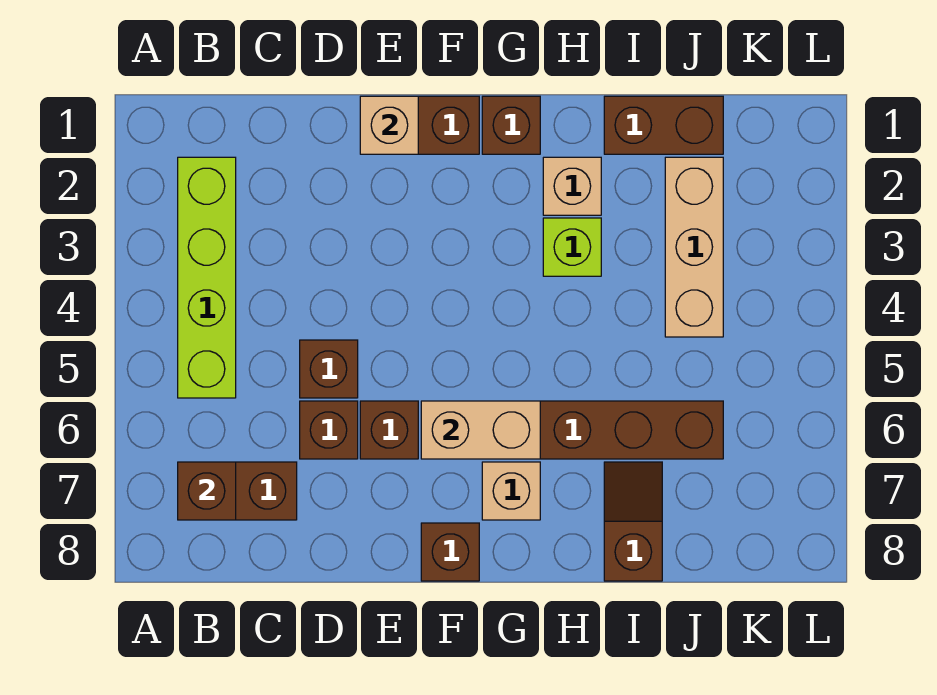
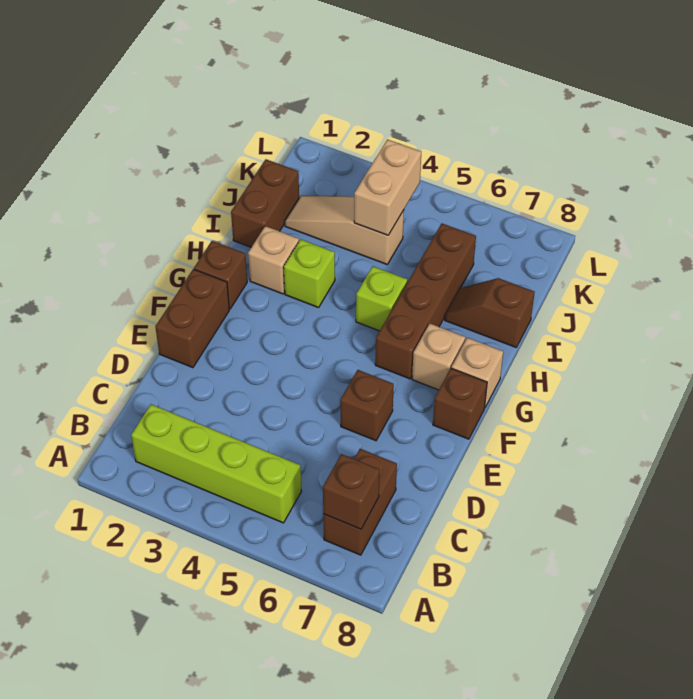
brown 1x1 brick [300,340,358,398] -> none
brown 1x1 brick [300,401,358,459] -> none
tan 1x1 brick [360,96,418,154] -> tan 1x1 brick moved to [451,338,503,407]
tan 1x2 brick [421,401,540,459] -> tan 1x2 brick moved to [354,139,421,235]
none -> lime 1x1 brick [356,266,407,331]
tan 1x3 brick [665,157,723,337] -> tan 1x3 slope [285,196,404,265]

